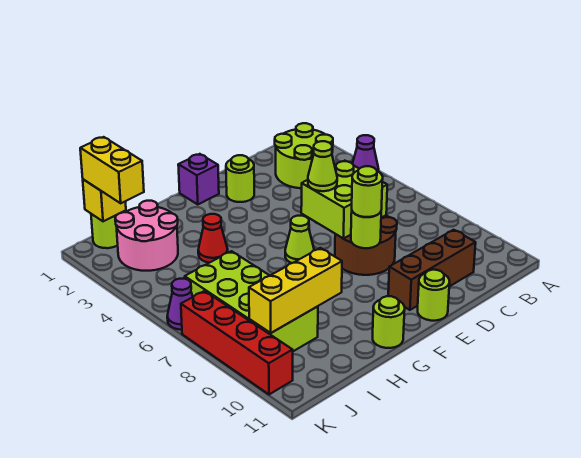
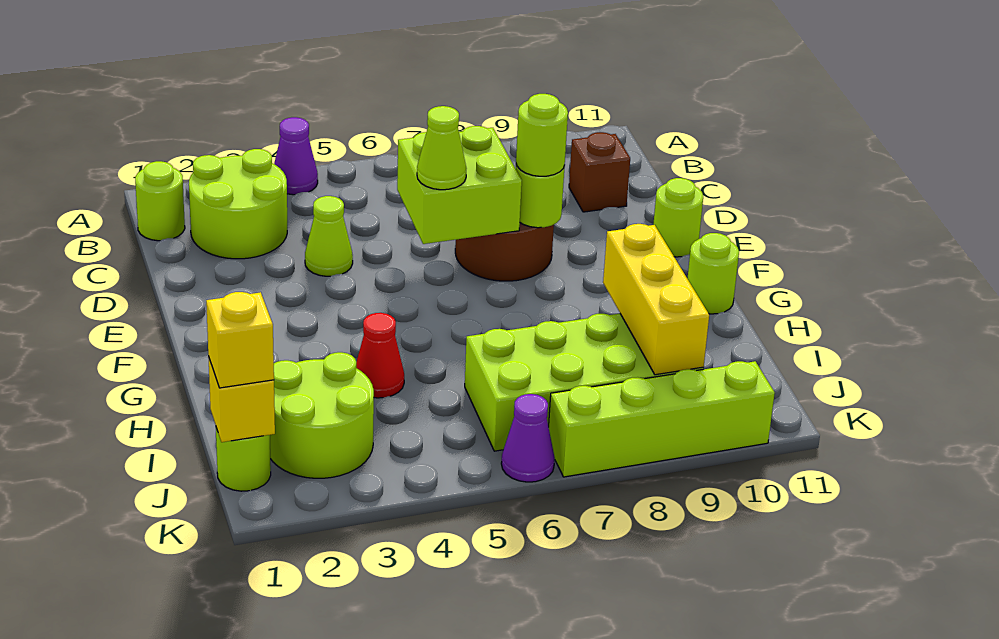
brown 1x3 brick [388,230,476,310] -> brown 1x1 brick [569,132,630,212]
lime 1x1 round brick [226,155,254,202] -> lime 1x1 round brick moved to [135,161,185,241]
purple 1x1 brick [178,154,219,204] -> none
lime 1x1 cone [285,216,314,263] -> lime 1x1 cone moved to [305,196,353,276]
pink 2x2 round brick [115,201,178,271] -> lime 2x2 round brick [270,352,374,478]
yellow 1x2 brick [80,137,144,203] -> yellow 1x1 brick [206,292,274,388]
red 1x4 brick [181,291,293,394] -> lime 1x4 brick [549,361,775,477]

